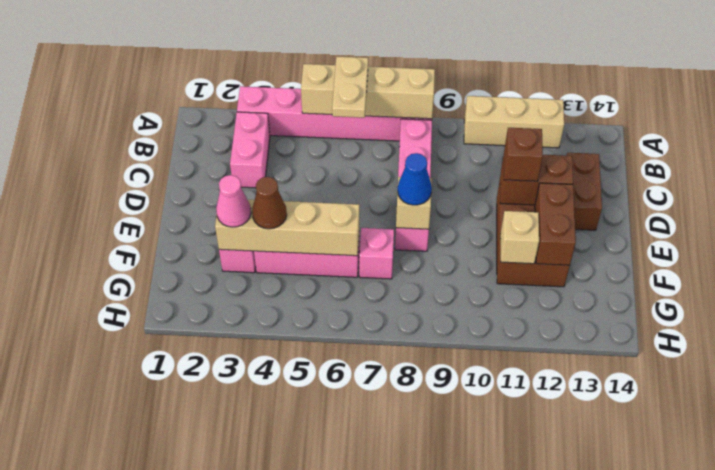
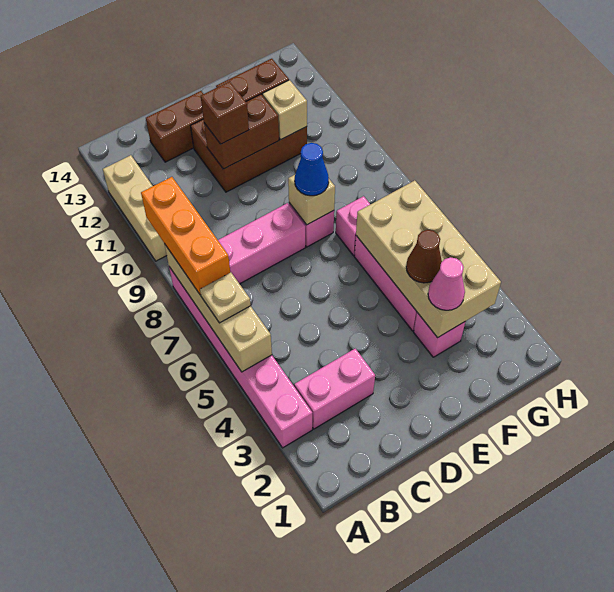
tan 1x2 plate [332,57,368,118] -> tan 1x1 plate [200,272,251,323]
none -> orange 1x3 brick [141,177,230,295]
brown 1x2 brick [500,155,573,205] -> brown 1x2 brick turned to [204,94,279,169]
tan 1x4 brick [215,200,359,256] -> tan 2x4 brick [356,180,501,338]

